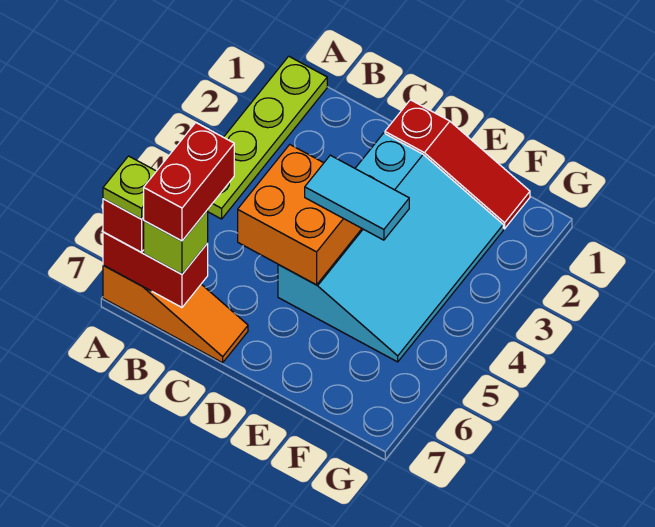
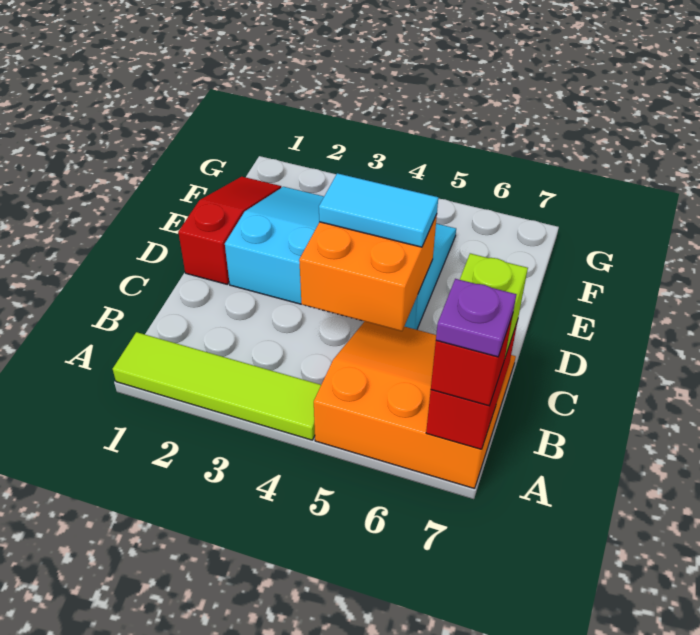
lime 1x4 plate [208,56,327,219] -> lime 1x4 tile [113,332,321,440]
orange 1x3 slope [103,265,248,363] -> orange 3x3 slope [314,322,516,489]
lime 1x1 plate [103,156,156,219] -> purple 1x1 plate [436,279,516,357]
red 1x2 brick [144,123,234,241] -> none
cyan 1x2 tile [305,155,409,240] -> cyan 1x2 tile turned to [319,173,438,247]

